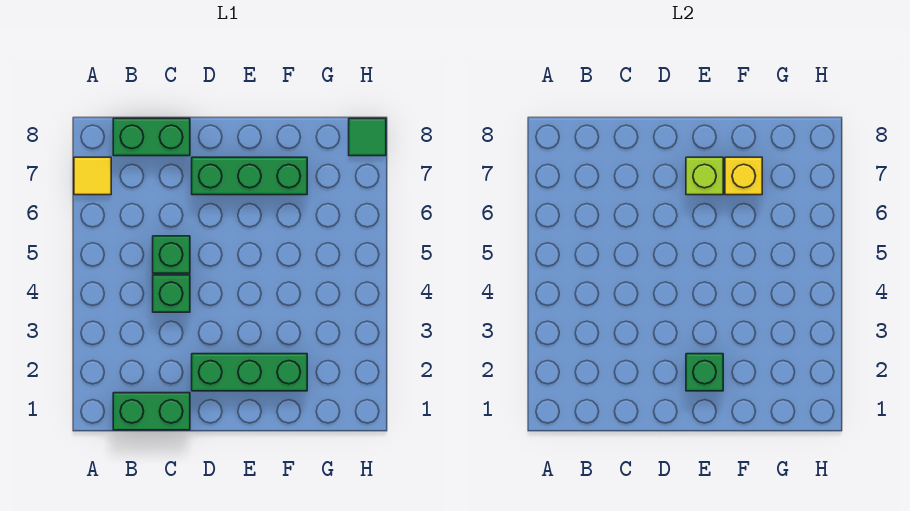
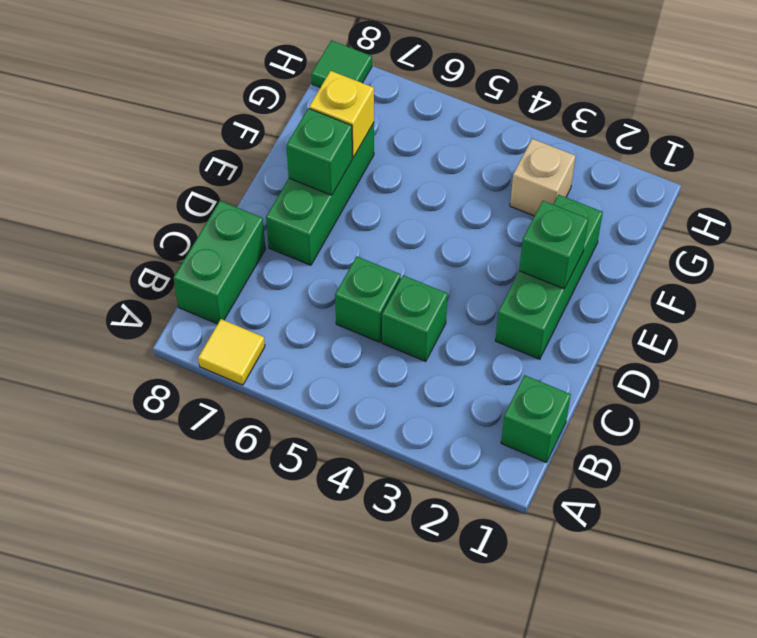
green 1x2 brick [113,393,190,430] -> green 1x1 brick [501,375,571,463]
lime 1x1 brick [686,157,723,195] -> green 1x1 brick [286,108,353,195]
none -> tan 1x1 brick [510,139,576,216]

